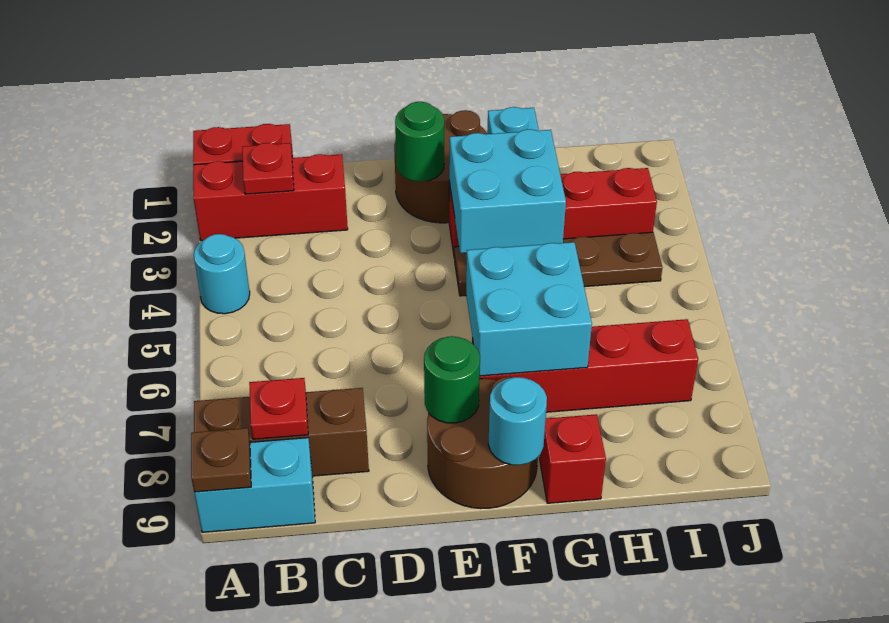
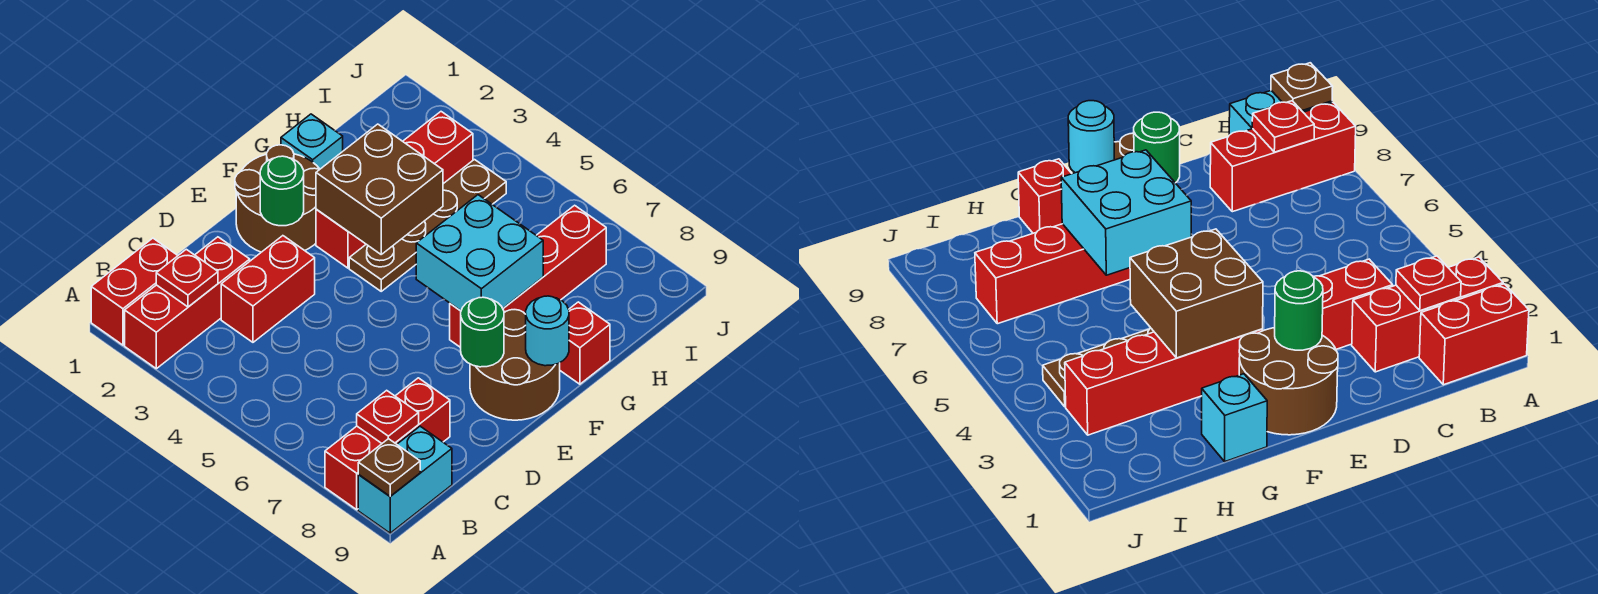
cyan 1x1 round brick [194,234,250,314] -> none
brown 1x3 brick [194,388,369,476] -> red 1x3 brick [325,378,450,510]
none -> red 1x2 brick [221,236,315,342]
cyan 2x2 brick [449,129,566,253] -> brown 2x2 brick [316,124,443,254]

